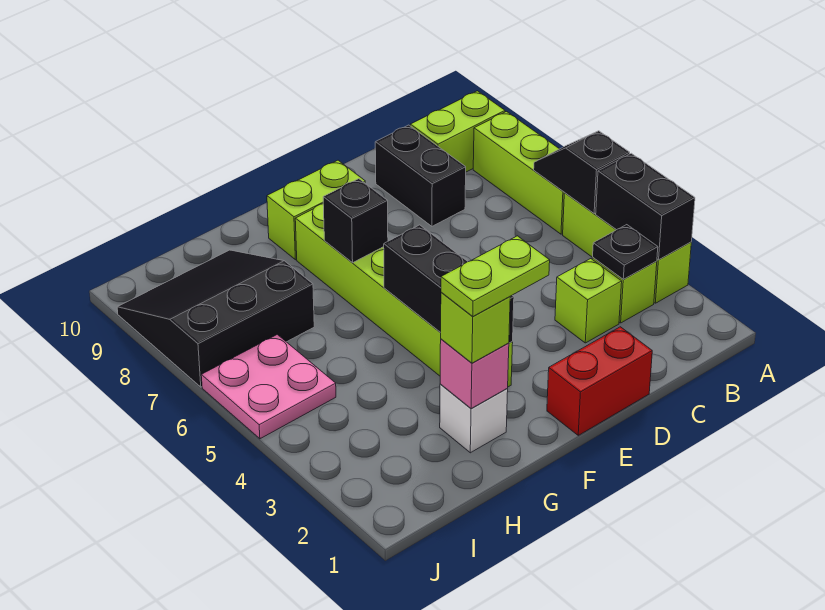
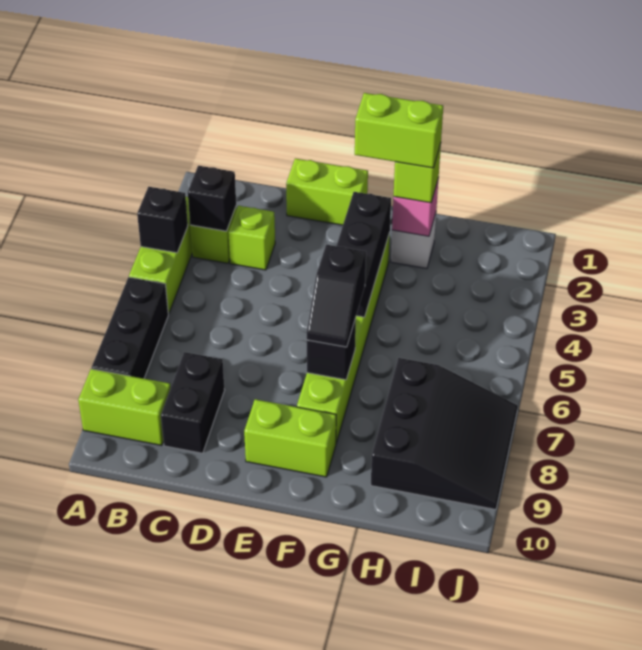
black 1x2 brick [596,153,695,260] -> black 1x1 brick [137,187,188,253]
black 1x2 slope [534,131,630,213] -> black 1x2 slope moved to [307,245,366,347]
lime 1x3 brick [473,112,565,234] -> black 1x3 brick [92,277,168,379]
black 1x1 plate [593,225,658,279] -> black 1x1 brick [188,166,236,231]
red 1x2 brick [547,327,652,435] -> lime 1x2 brick [286,158,368,225]
lime 1x2 plate [441,236,550,316] -> lime 1x2 brick [355,93,443,168]
black 3x3 slope [117,250,314,387] -> black 3x3 slope turned to [371,358,518,509]
pink 2x2 plate [201,335,336,439] -> none

